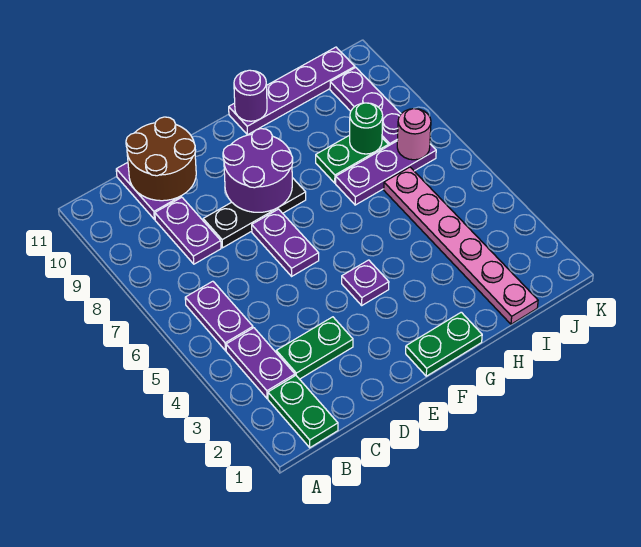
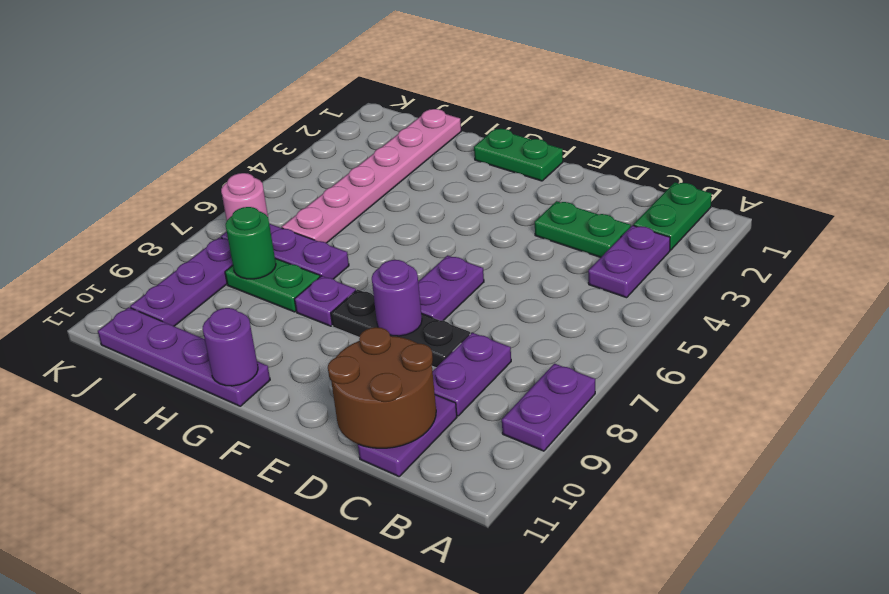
purple 1x2 plate [185,281,253,351] -> purple 1x2 plate moved to [502,364,595,451]
purple 2x2 round brick [223,129,293,212] -> purple 1x1 round brick [372,260,422,336]
purple 1x1 plate [342,260,389,305] -> purple 1x1 plate moved to [295,276,356,326]

